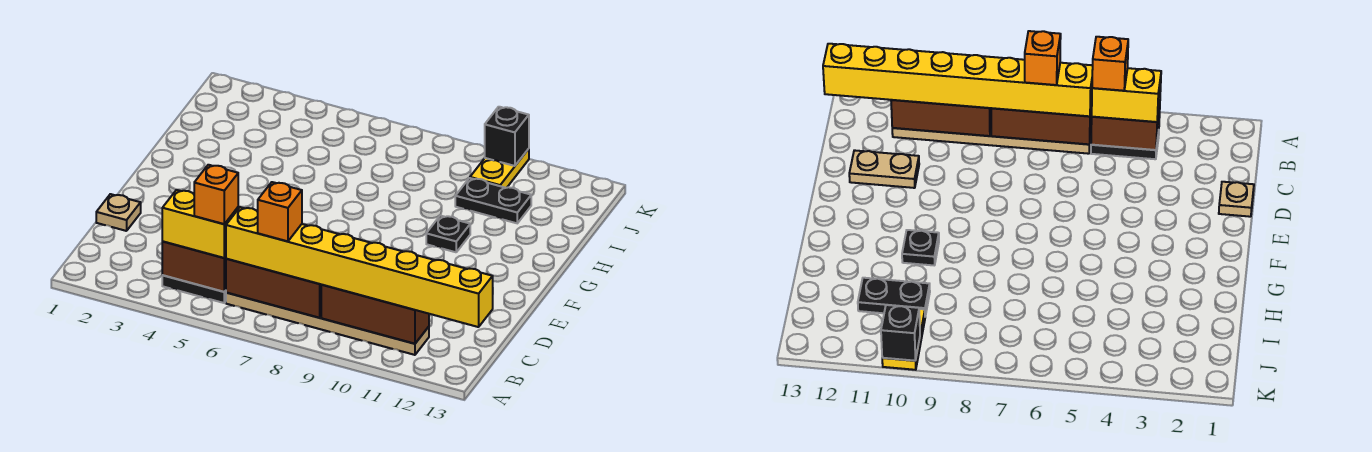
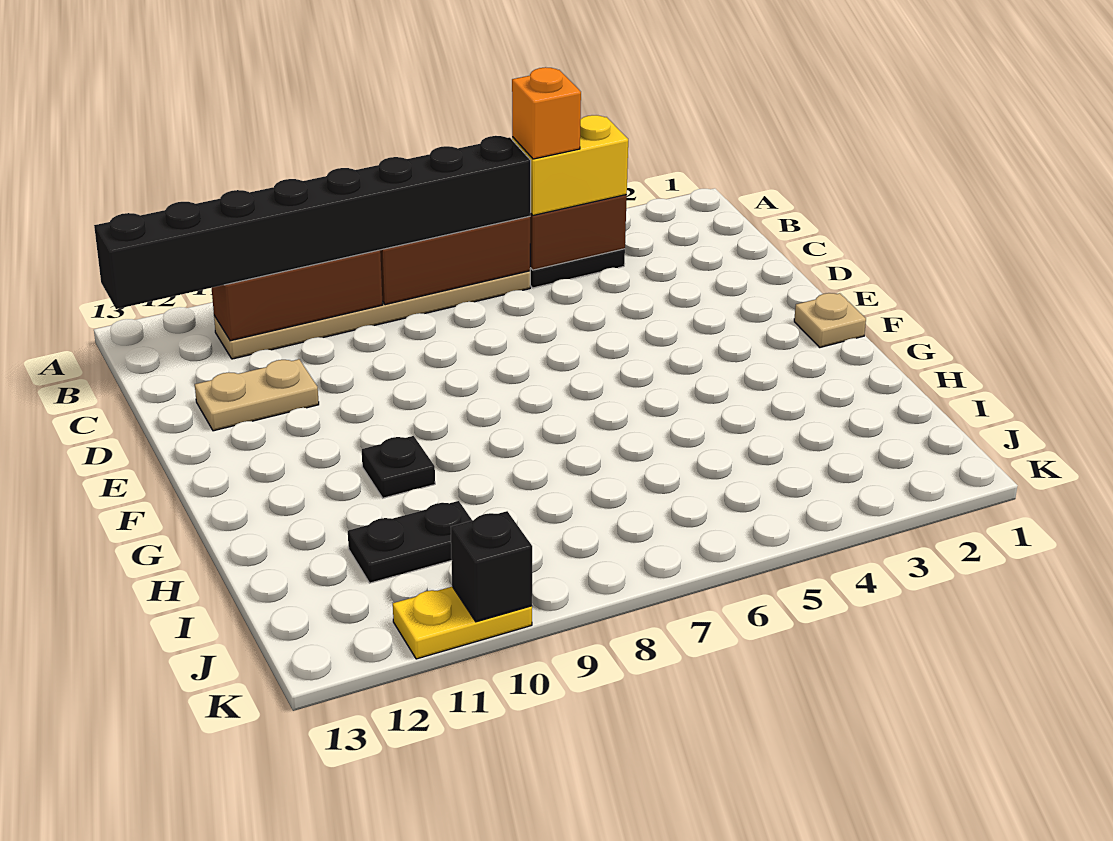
yellow 1x8 brick [226,207,493,327] -> black 1x8 brick [94,136,531,309]
orange 1x1 brick [258,182,302,241] -> none
tan 1x1 plate [96,194,141,231] -> tan 1x1 plate moved to [794,293,866,347]
yellow 1x2 plate [470,149,529,188] -> yellow 1x2 plate turned to [393,587,532,659]

